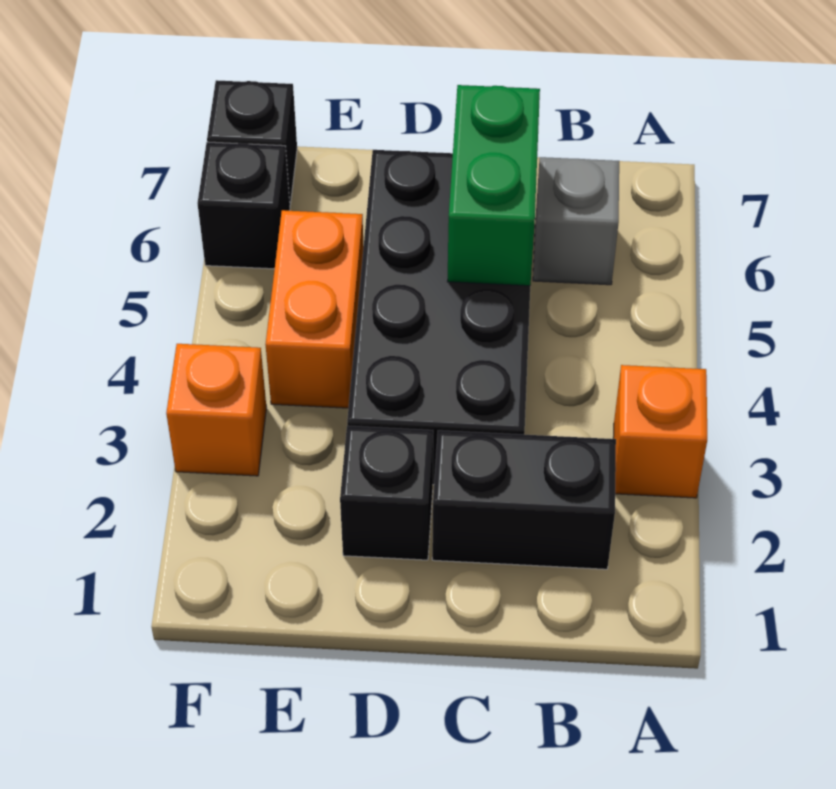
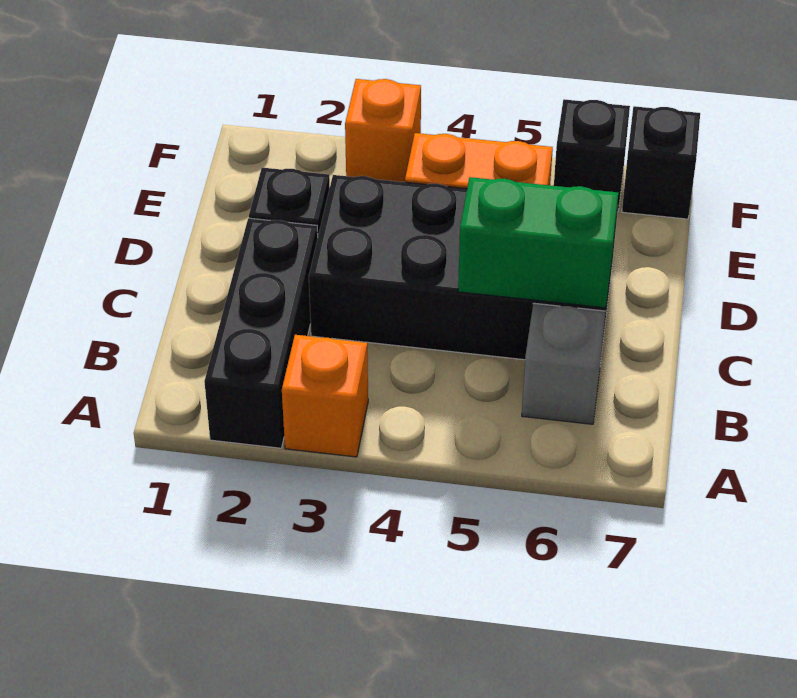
black 1x2 brick [432,430,616,569] -> black 1x3 brick [204,218,318,448]

